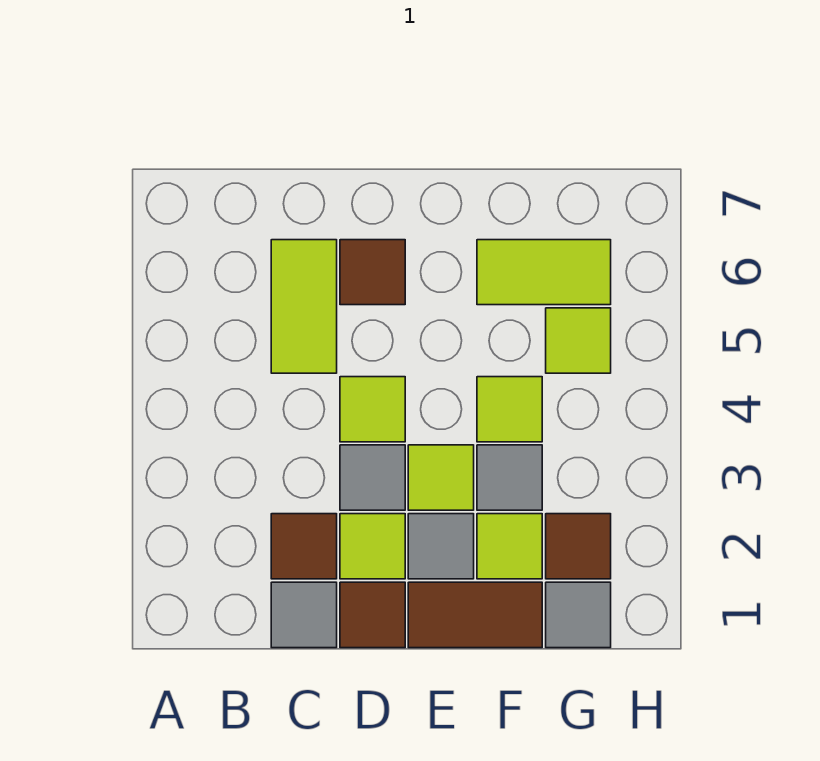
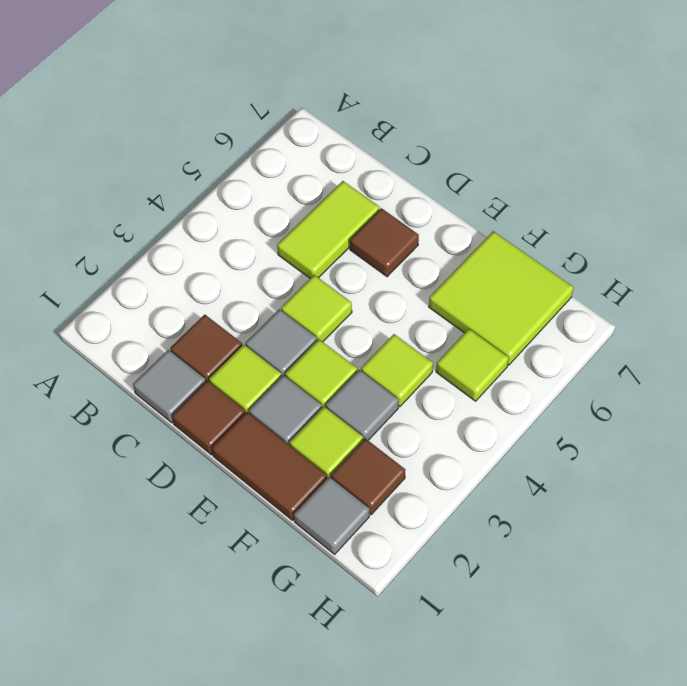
lime 1x2 tile [477,240,611,305] -> lime 2x2 tile [429,231,574,365]

